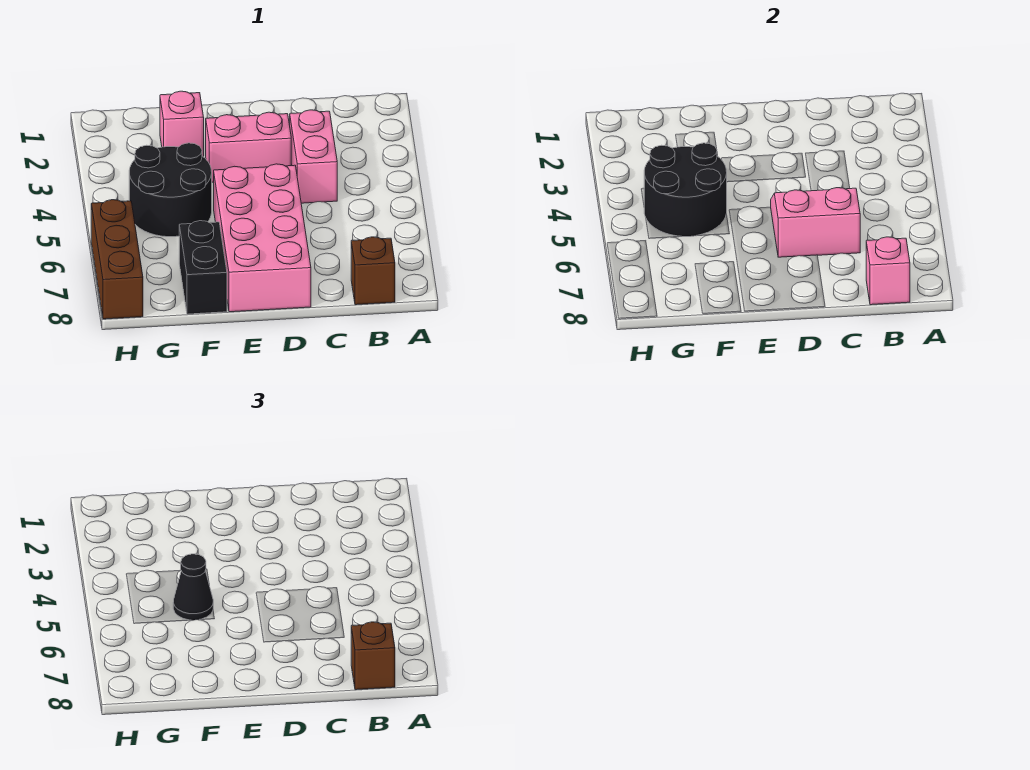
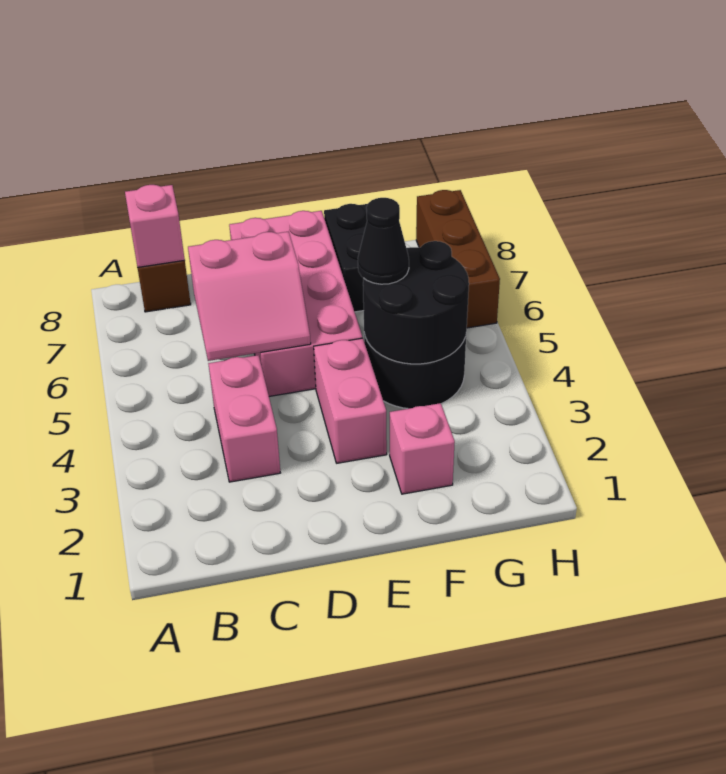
brown 1x1 brick [351,622,395,690] -> none
pink 1x2 brick [206,112,291,182] -> pink 1x2 brick turned to [314,338,387,463]

